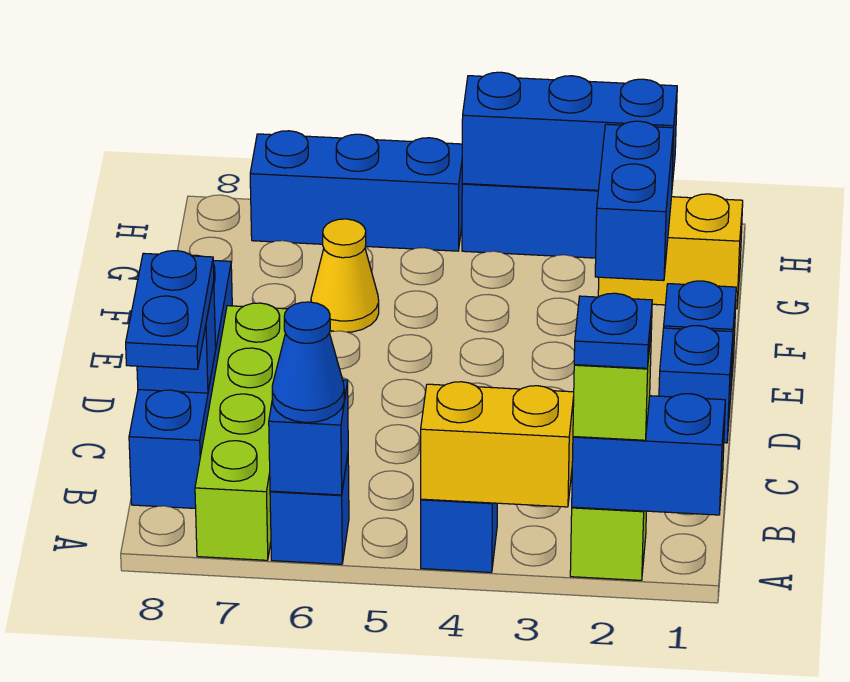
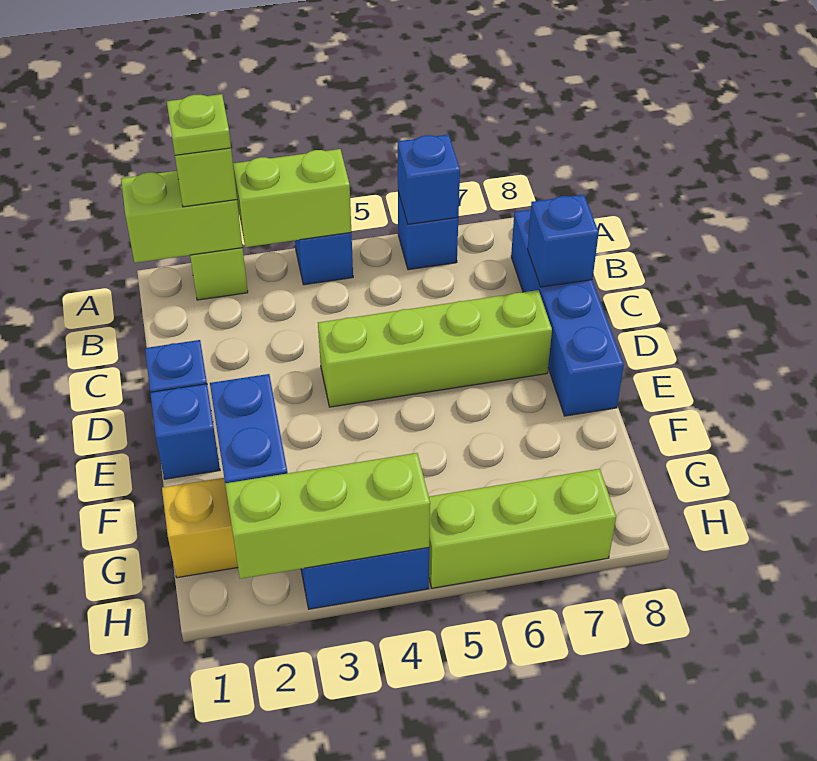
blue 1x2 brick [572,394,725,515] -> lime 1x2 brick [121,171,243,263]
blue 1x1 plate [574,293,652,368] -> lime 1x1 plate [167,94,231,155]
yellow 1x2 brick [421,382,574,507] -> lime 1x2 brick [233,149,351,247]
blue 1x1 cone [272,302,344,422] -> none
lime 1x4 brick [195,303,287,560] -> lime 1x4 brick turned to [318,290,552,407]
blue 1x2 plate [126,251,214,369] -> none
yellow 1x1 cone [311,219,379,332] -> none
blue 1x3 brick [462,72,677,190] -> lime 1x3 brick [225,453,430,579]
blue 1x3 brick [250,131,462,251] -> lime 1x3 brick [429,469,616,588]

